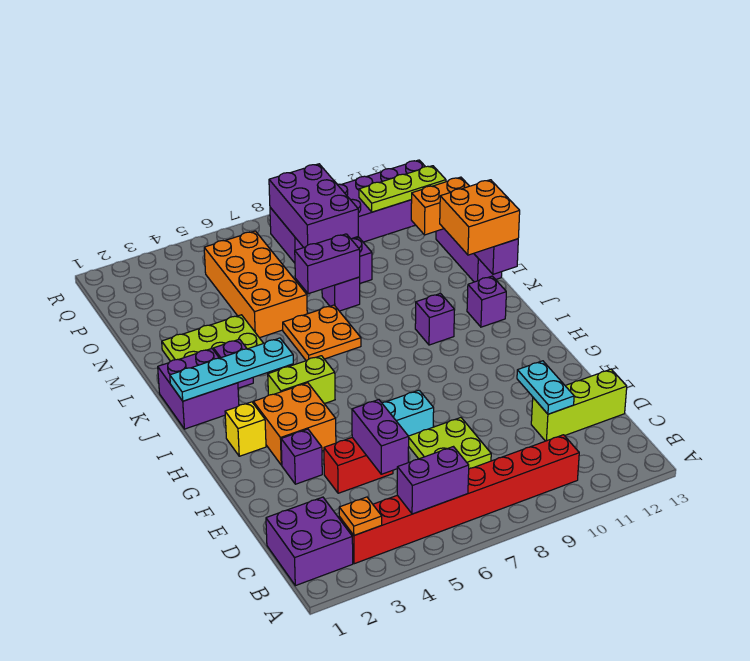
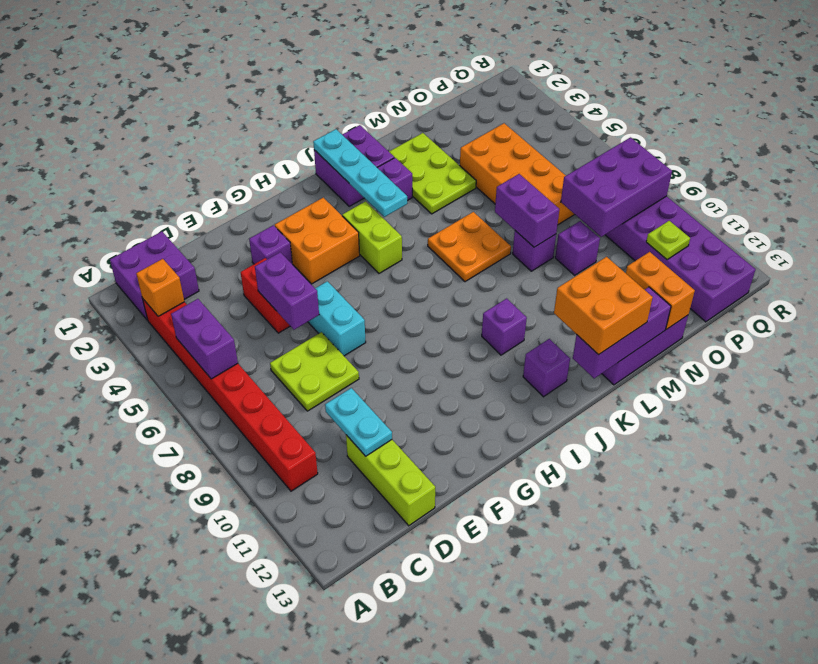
orange 1x1 plate [339,497,382,535] -> orange 1x1 brick [136,259,184,316]
purple 1x2 brick [352,400,409,474] -> purple 1x2 brick turned to [255,252,319,330]
cyan 1x2 plate [517,361,574,414] -> cyan 1x2 plate turned to [325,388,392,456]
yellow 1x1 brick [225,402,266,456] -> none
orange 2x4 brick [204,231,307,338] -> orange 2x4 brick turned to [460,123,575,225]
lime 1x3 plate [359,166,446,212] -> lime 1x1 plate [646,221,690,259]

